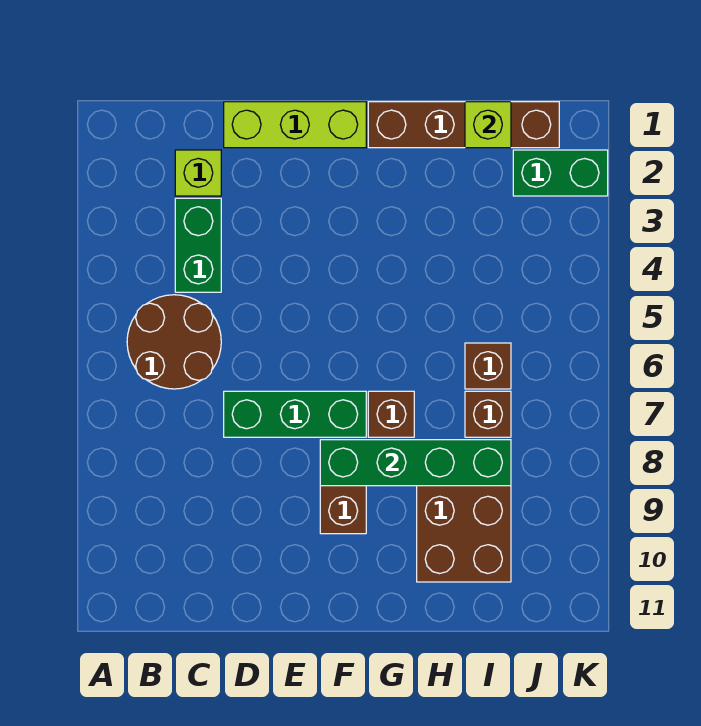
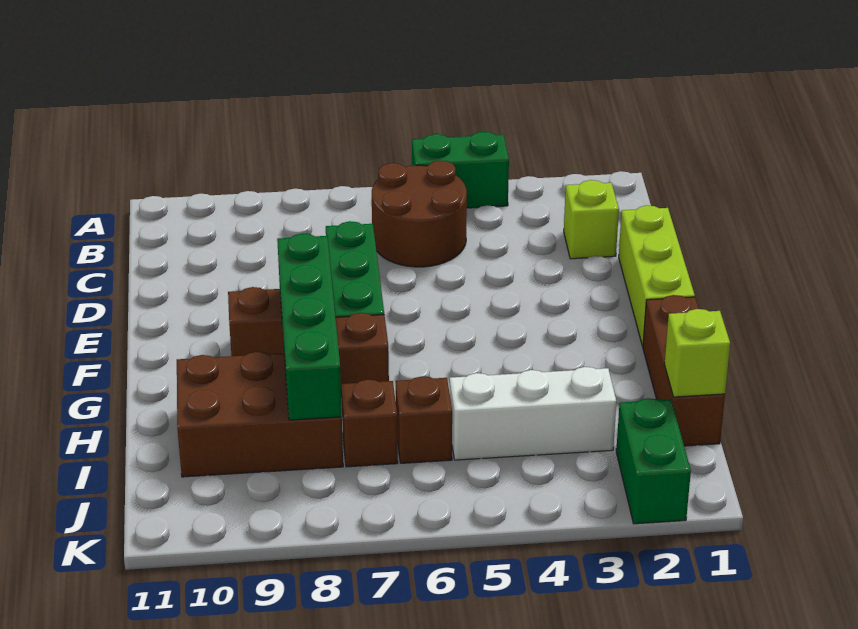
green 1x2 brick [175,198,221,292] -> green 1x2 brick moved to [412,132,509,208]
brown 1x4 brick [368,102,559,148] -> brown 1x3 brick [643,295,725,446]
none -> white 1x3 brick [450,367,616,460]

